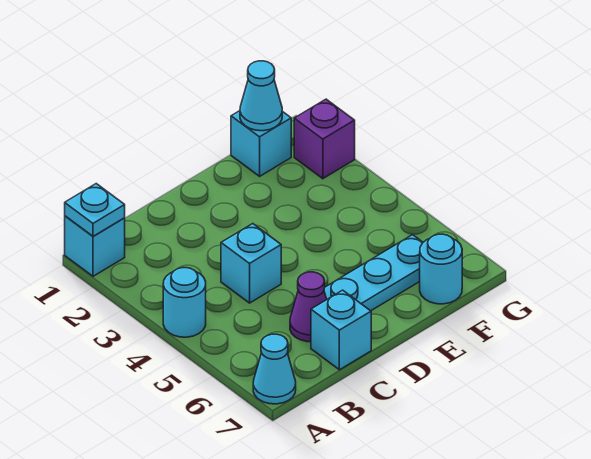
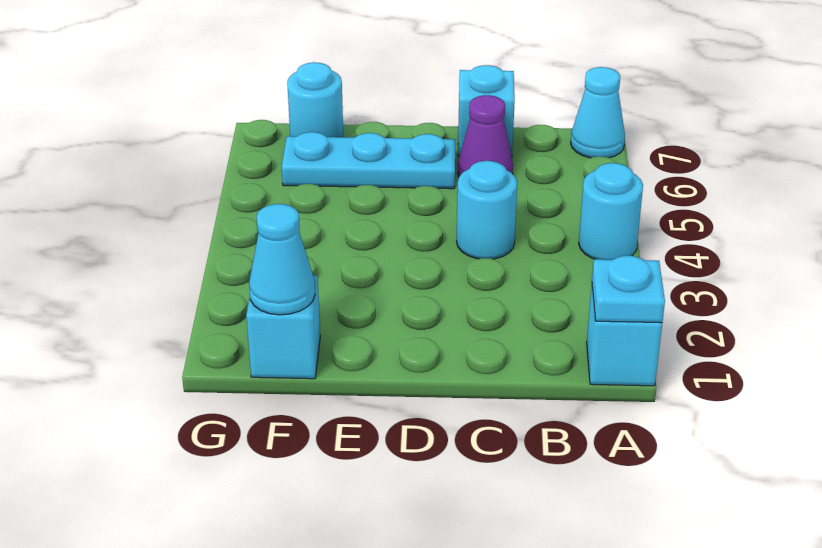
cyan 1x1 brick [221,224,281,303] -> cyan 1x1 round brick [456,161,517,259]
purple 1x1 brick [294,99,355,179] -> none

